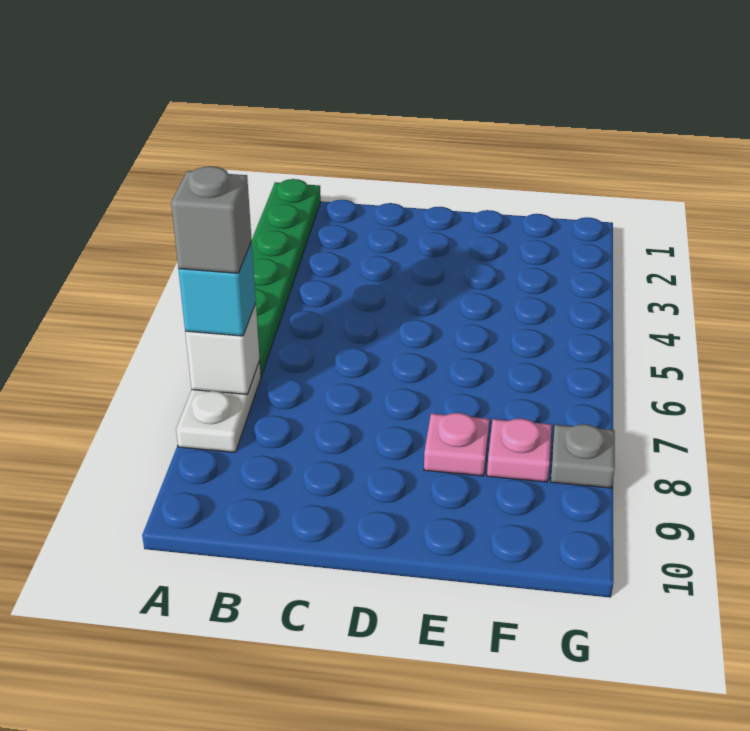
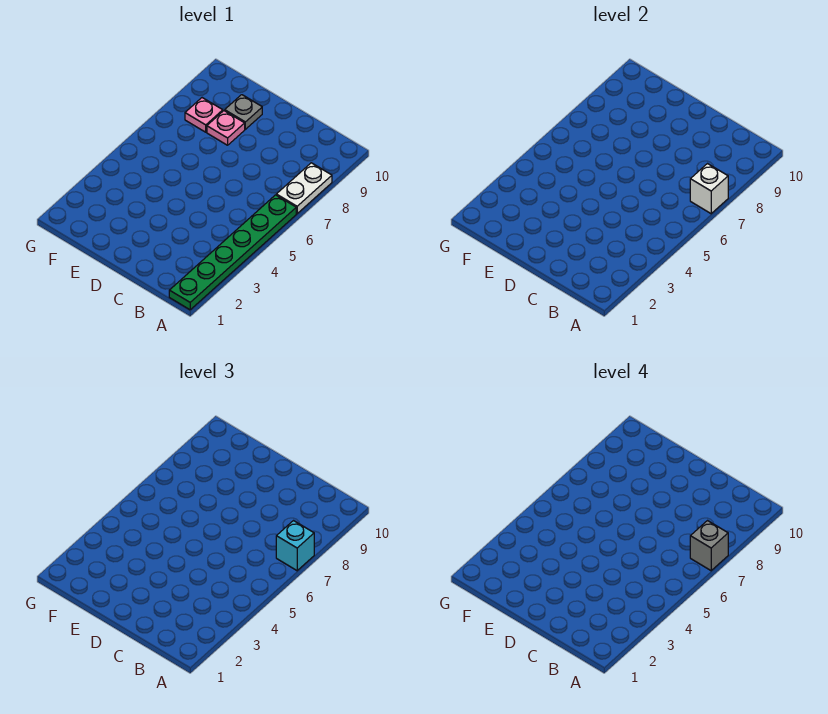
grey 1x1 plate [551,424,615,488] -> grey 1x1 plate moved to [225,95,262,129]

